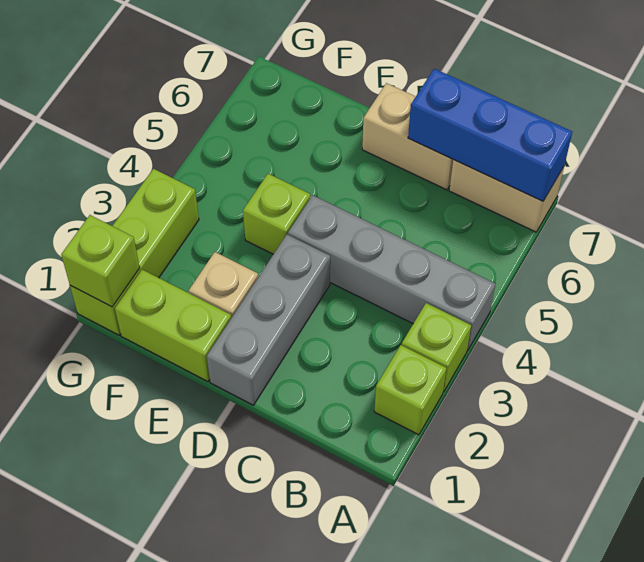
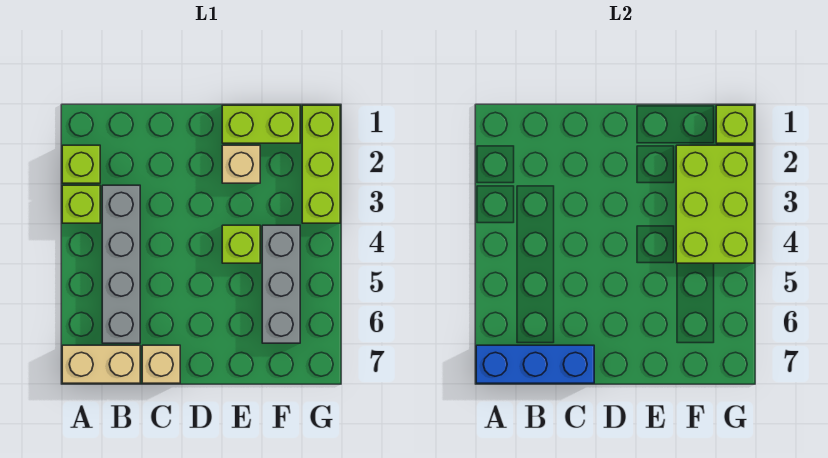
grey 1x4 brick [288,195,495,351] -> grey 1x4 brick turned to [102,185,140,343]
tan 1x2 brick [362,83,453,190] -> tan 1x1 brick [142,345,180,383]
grey 1x3 brick [207,235,330,405] -> grey 1x3 brick moved to [262,225,300,343]
none -> lime 2x3 brick [676,145,754,263]

